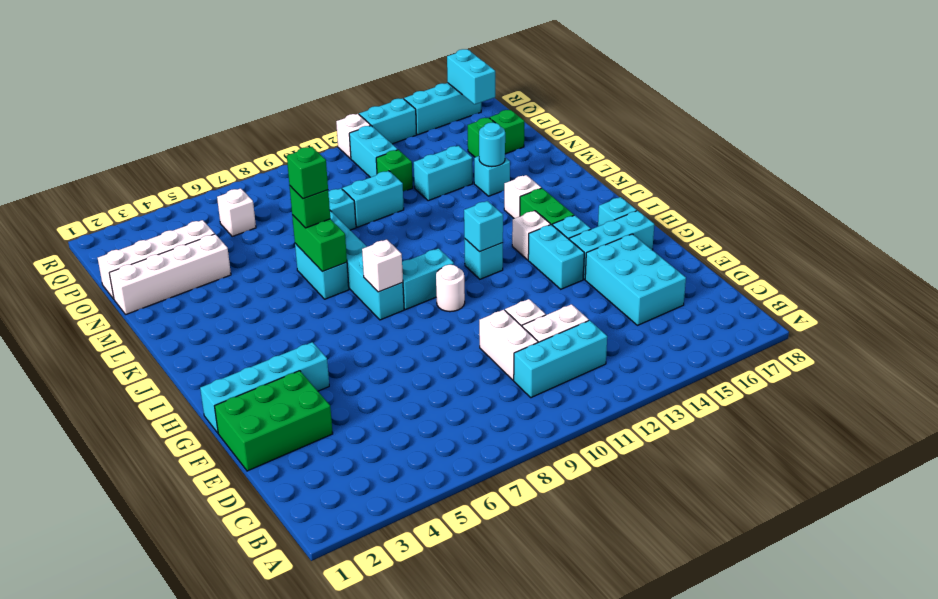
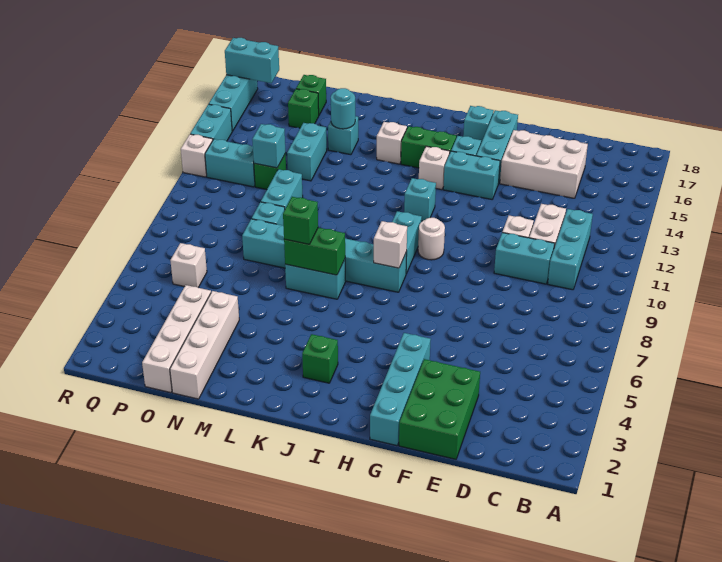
white 1x2 brick [479,310,538,380] -> cyan 1x2 brick [494,233,555,284]
cyan 2x3 brick [585,234,686,325] -> white 2x3 brick [500,130,588,198]
cyan 1x1 brick [464,201,503,252] -> cyan 1x1 brick moved to [252,124,285,168]
green 1x1 brick [287,147,328,199] -> green 1x1 brick moved to [302,334,338,383]

